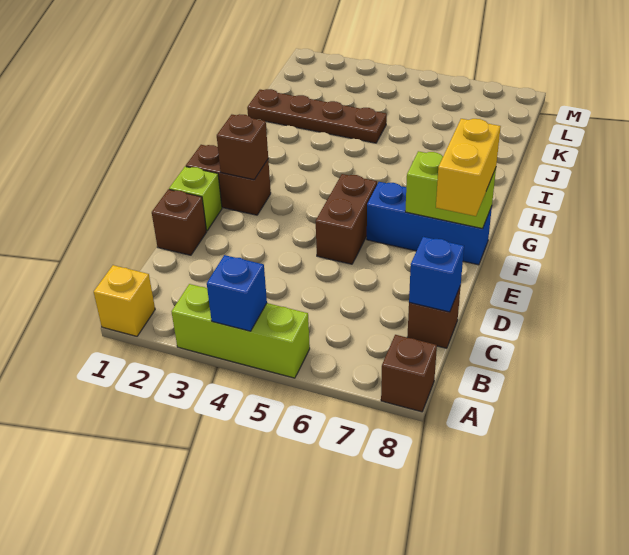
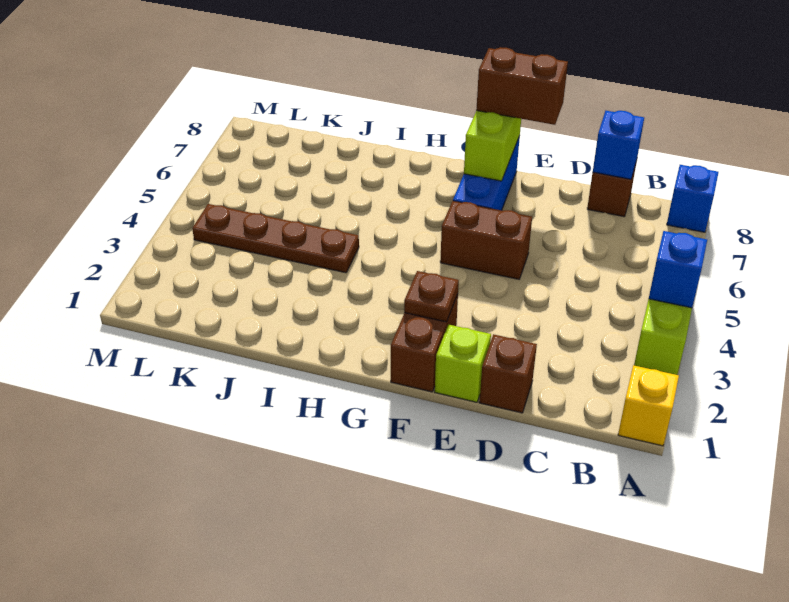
brown 1x1 brick [381,335,437,412] -> blue 1x1 brick [667,165,719,232]
yellow 1x2 brick [436,119,501,216] -> brown 1x2 brick [476,47,568,125]
brown 1x1 brick [217,114,268,180] -> brown 1x1 plate [404,271,459,322]
brown 1x4 plate [247,89,387,143] -> brown 1x4 plate turned to [192,204,359,273]

